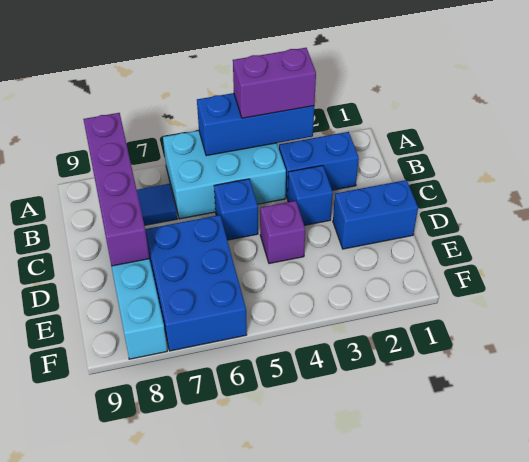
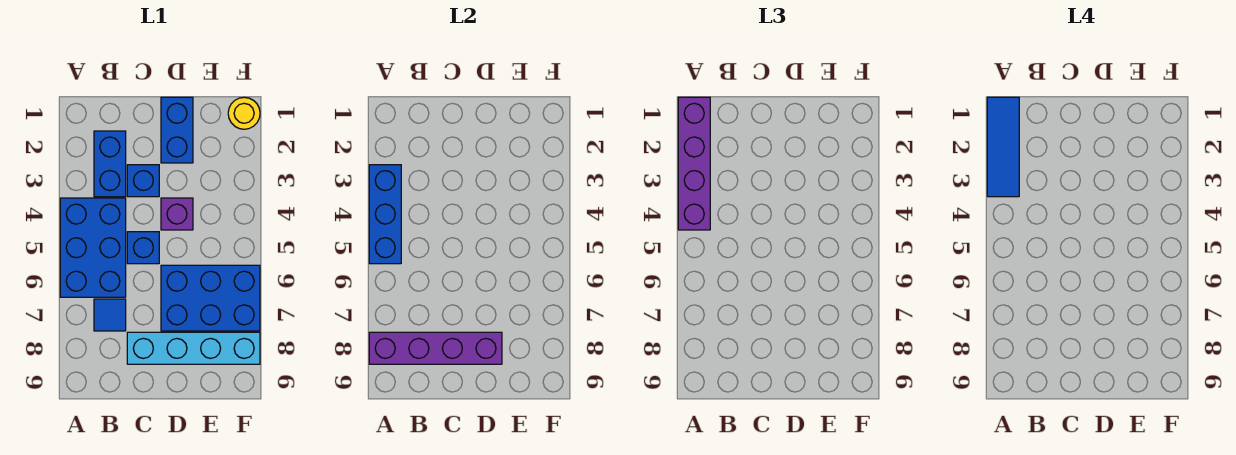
none -> blue 1x3 tile [987,97,1019,197]
purple 1x2 brick [233,48,316,118] -> purple 1x4 brick [678,97,710,230]
cyan 2x3 brick [163,130,286,219] -> blue 2x3 brick [60,198,126,297]
none -> yellow 1x1 round brick [228,97,260,129]

